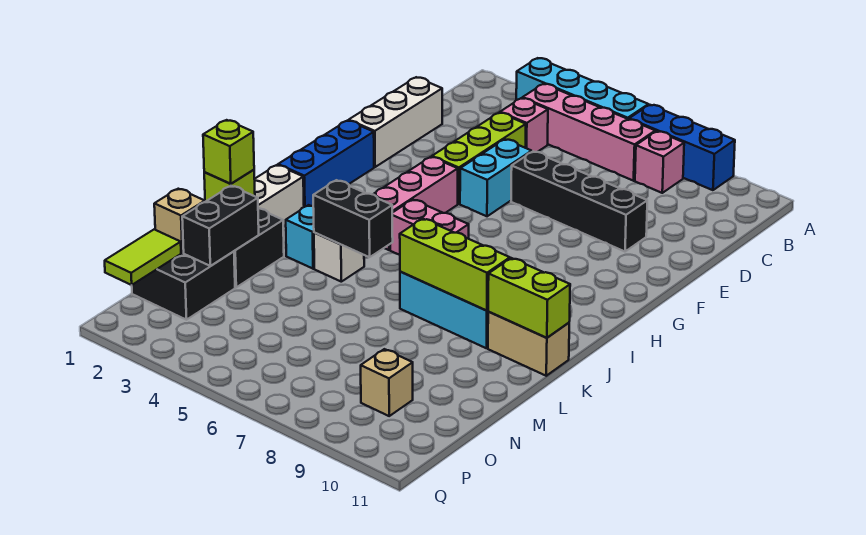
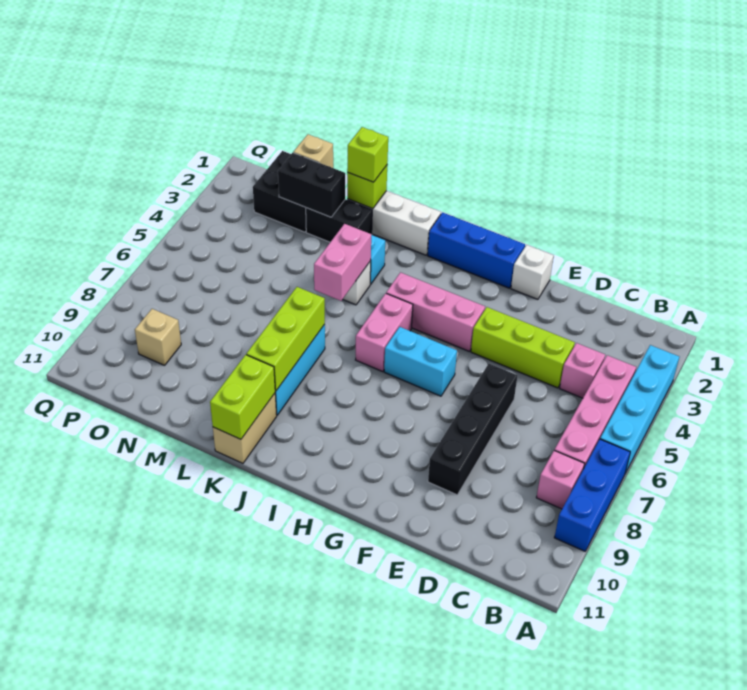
white 1x3 brick [349,77,442,167] -> white 1x1 brick [511,245,554,299]
cyan 1x2 brick [460,139,532,216] -> cyan 1x2 brick moved to [384,327,457,396]
black 1x2 brick [313,180,393,257] -> pink 1x2 brick [314,224,371,301]
lime 1x2 tile [105,229,181,285] -> none

